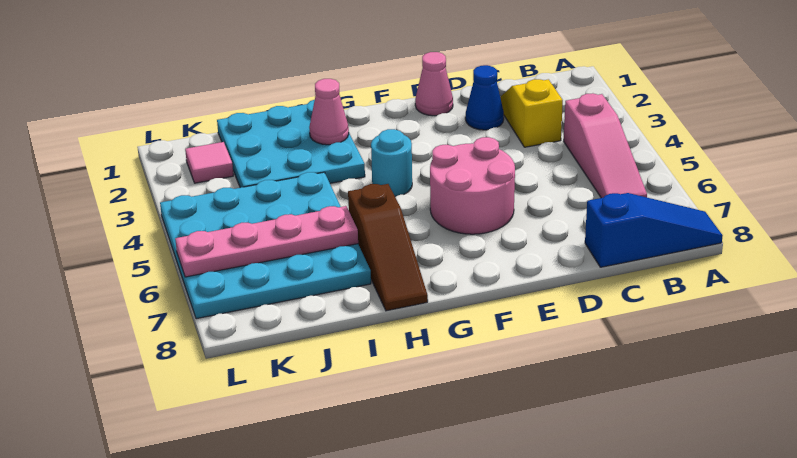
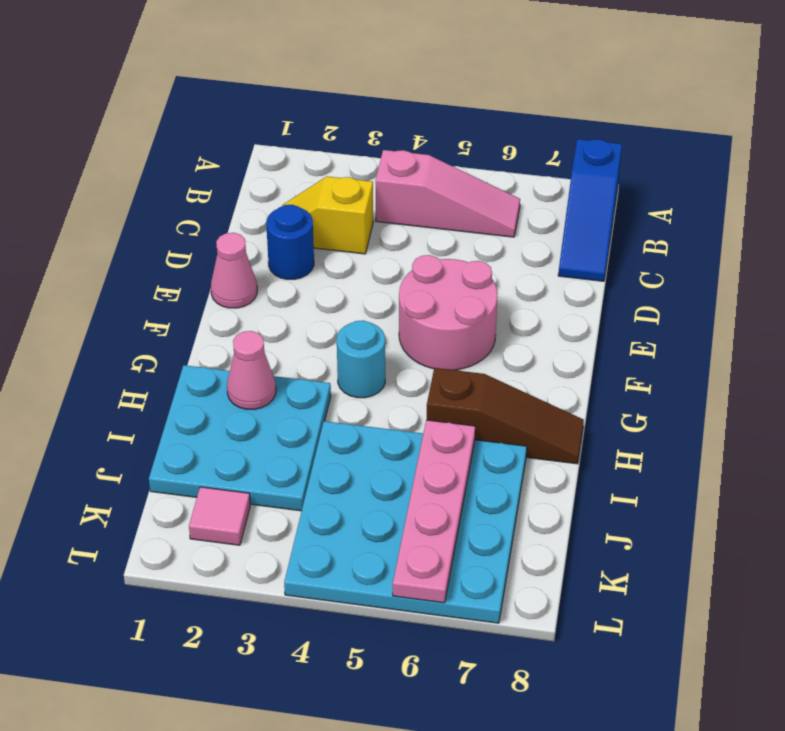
blue 1x3 slope [585,193,723,267] -> blue 1x3 slope turned to [558,139,622,281]
blue 1x1 cone [465,65,504,130] -> blue 1x1 round brick [266,205,314,279]

